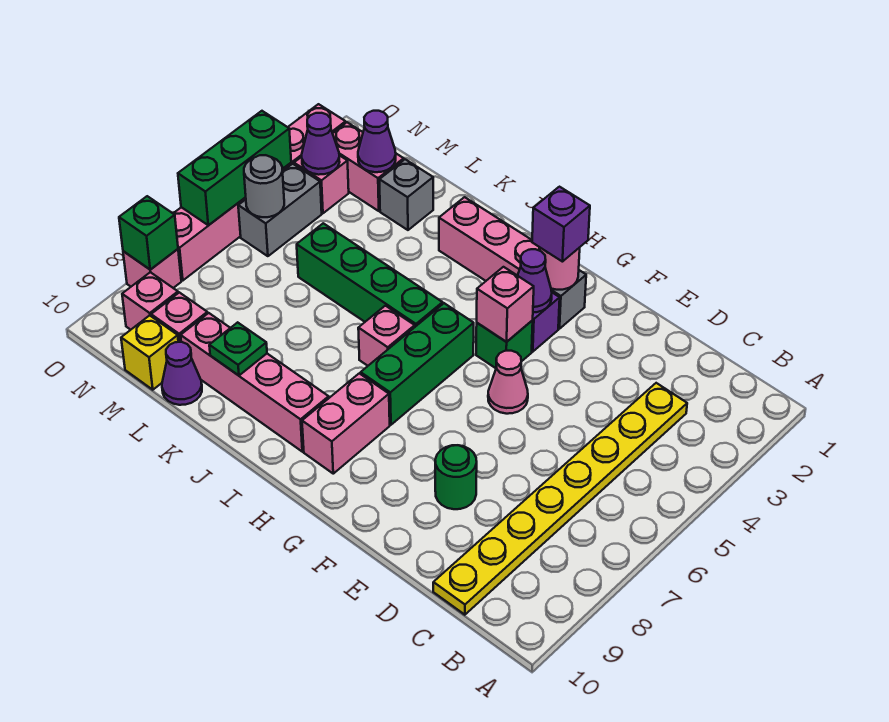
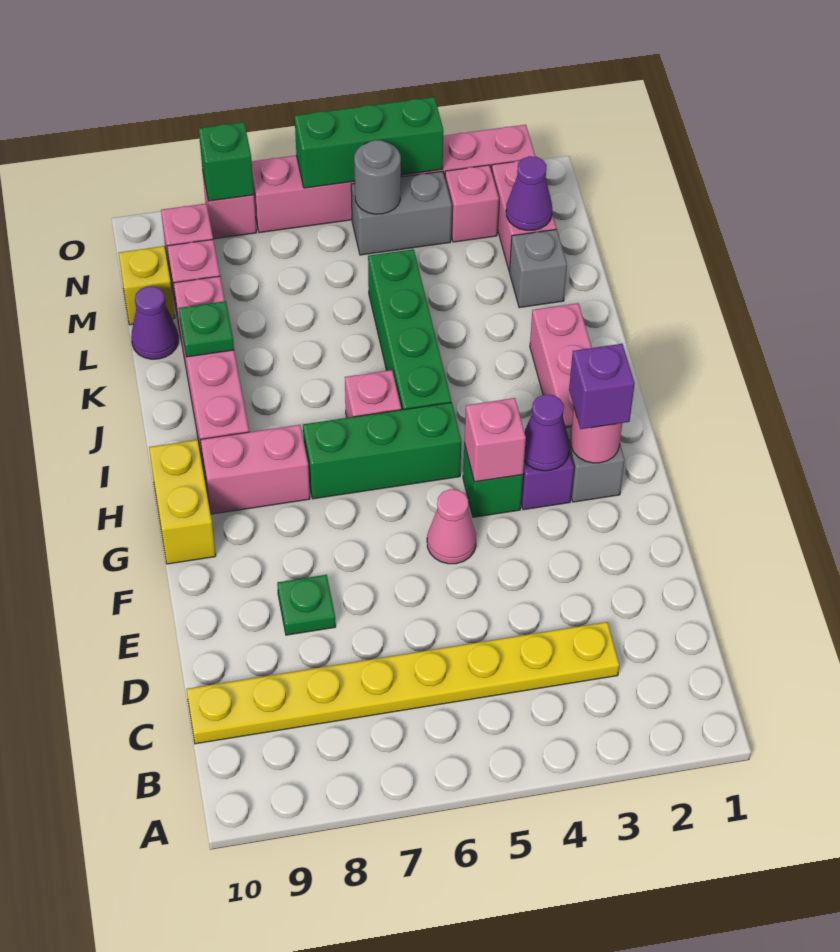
green 1x1 round brick [435,445,477,509] -> green 1x1 plate [277,575,336,635]
none -> yellow 1x2 brick [149,440,216,564]
purple 1x1 cone [302,113,340,175] -> none

